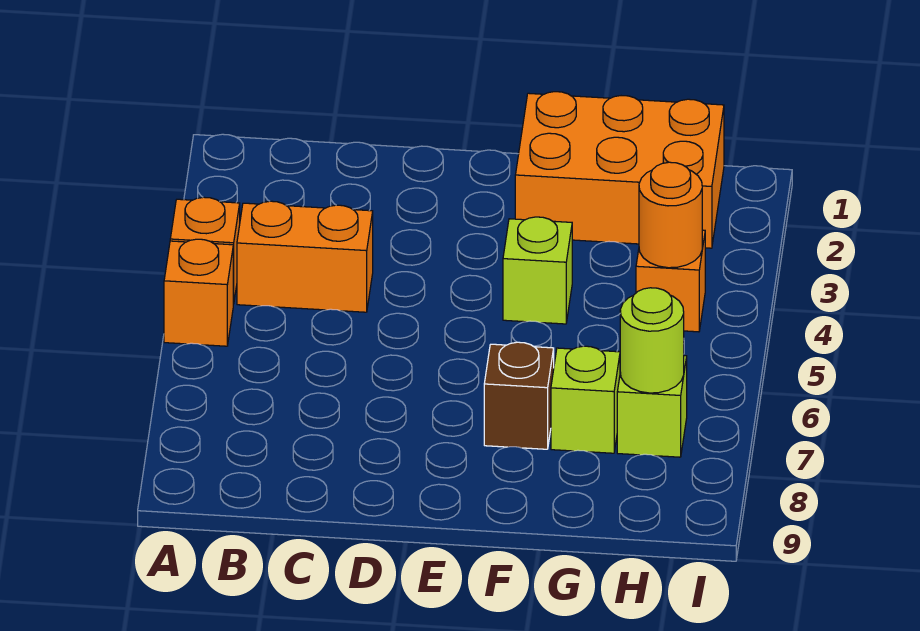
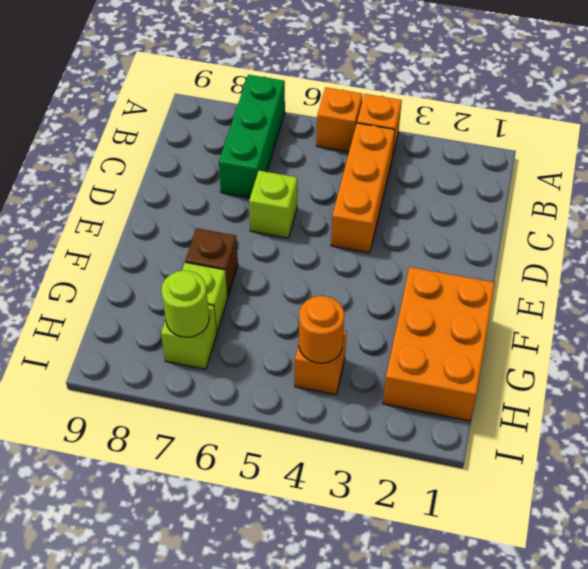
none -> green 1x3 brick [219,75,285,198]
orange 1x2 brick [237,201,373,312] -> orange 1x3 brick [331,123,395,253]
lime 1x1 brick [503,217,572,324] -> lime 1x1 brick moved to [249,171,297,238]

